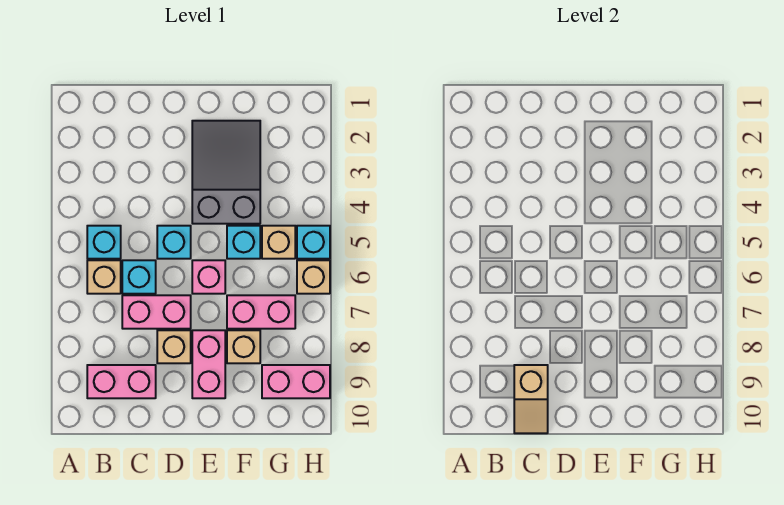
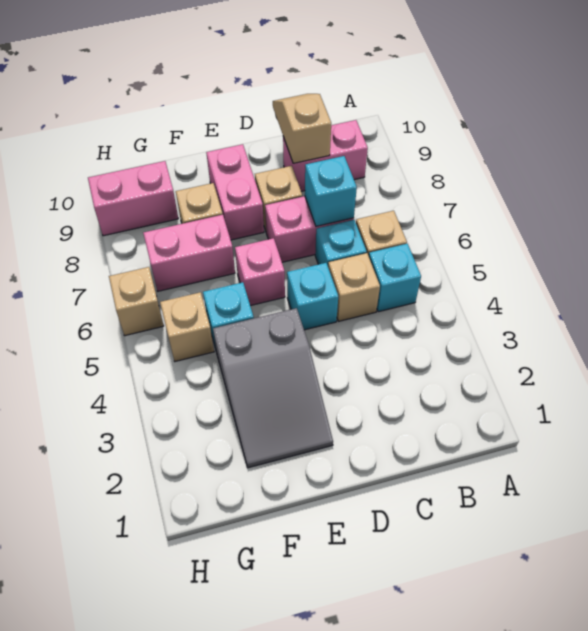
none -> tan 1x1 brick [328,253,380,321]
cyan 1x1 brick [297,226,330,259] -> cyan 1x1 brick moved to [305,156,357,226]

